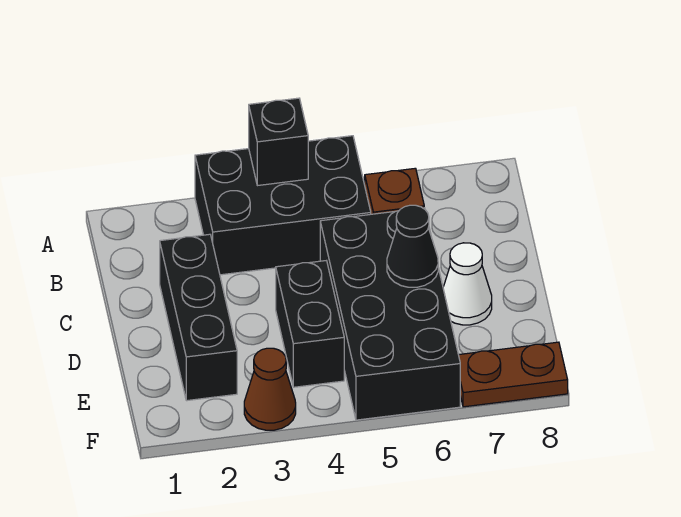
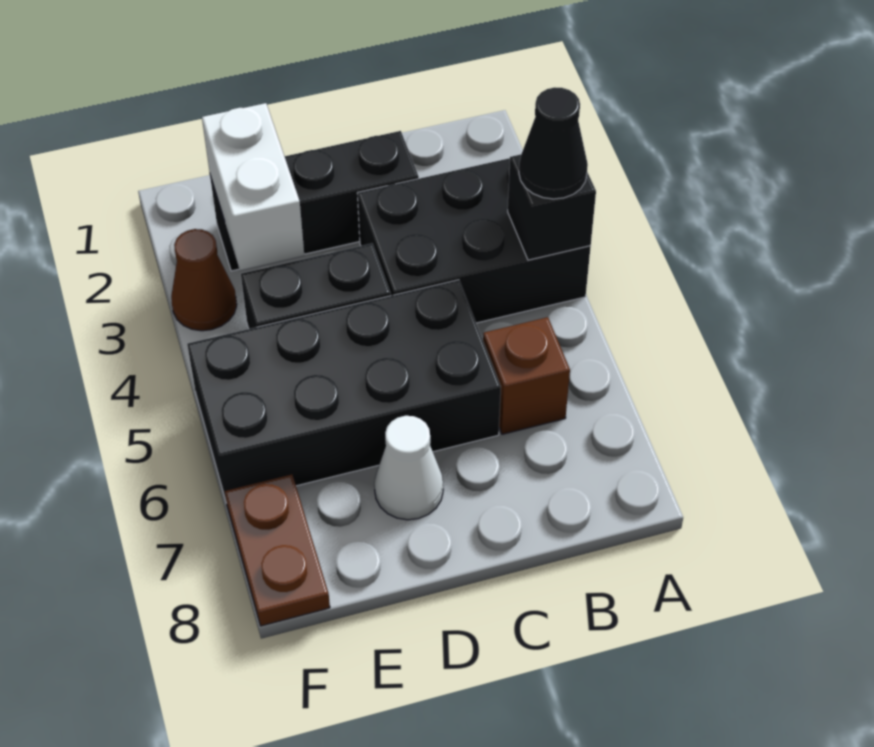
black 2x3 brick [195,136,371,275] -> black 2x3 brick turned to [357,158,591,323]
black 1x1 cone [387,205,438,287] -> black 1x1 cone moved to [519,87,588,199]
none -> white 1x2 brick [202,103,304,270]

